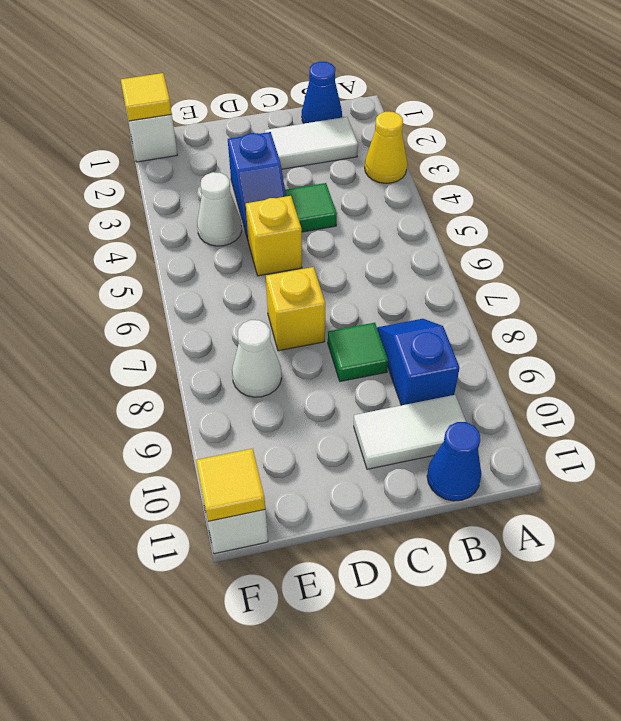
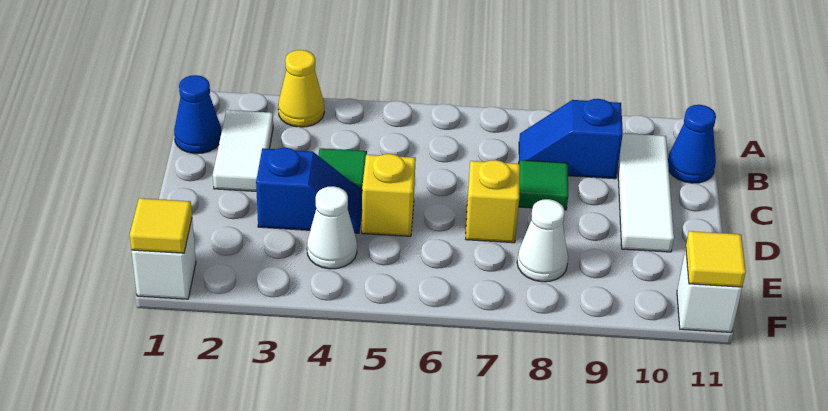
white 1x2 tile [354,395,466,469] -> white 1x3 tile [618,133,674,252]

